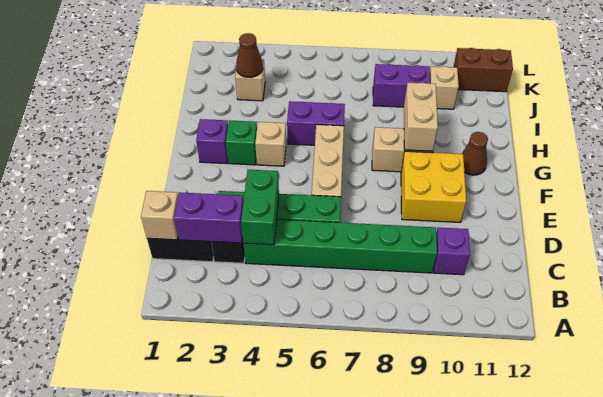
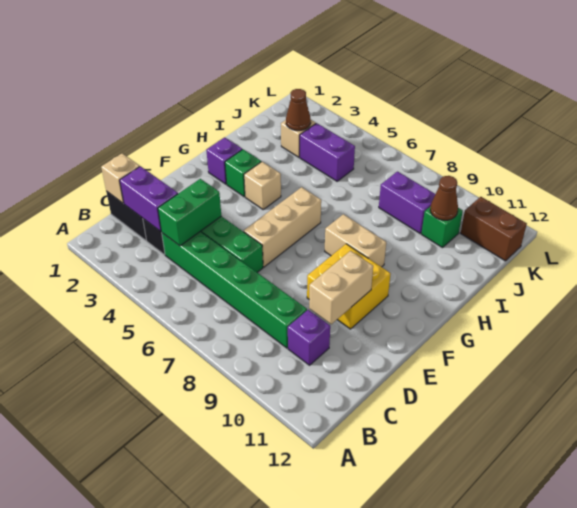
tan 1x2 brick [404,83,438,151] -> tan 1x2 brick moved to [309,251,373,324]
brown 1x1 cone [462,132,488,175] -> brown 1x1 cone moved to [430,176,458,220]
purple 1x2 brick [287,101,345,145] -> purple 1x2 brick moved to [300,123,355,181]
tan 1x1 brick [430,66,459,109] -> green 1x1 brick [422,206,463,248]

